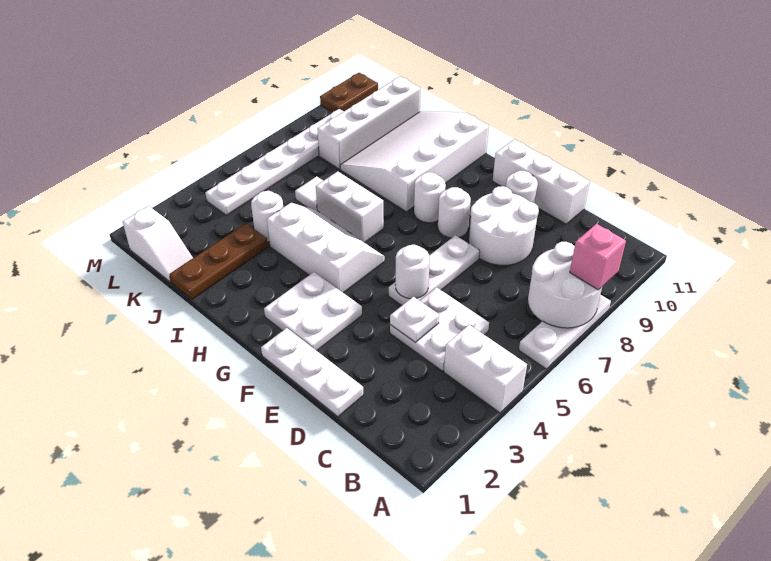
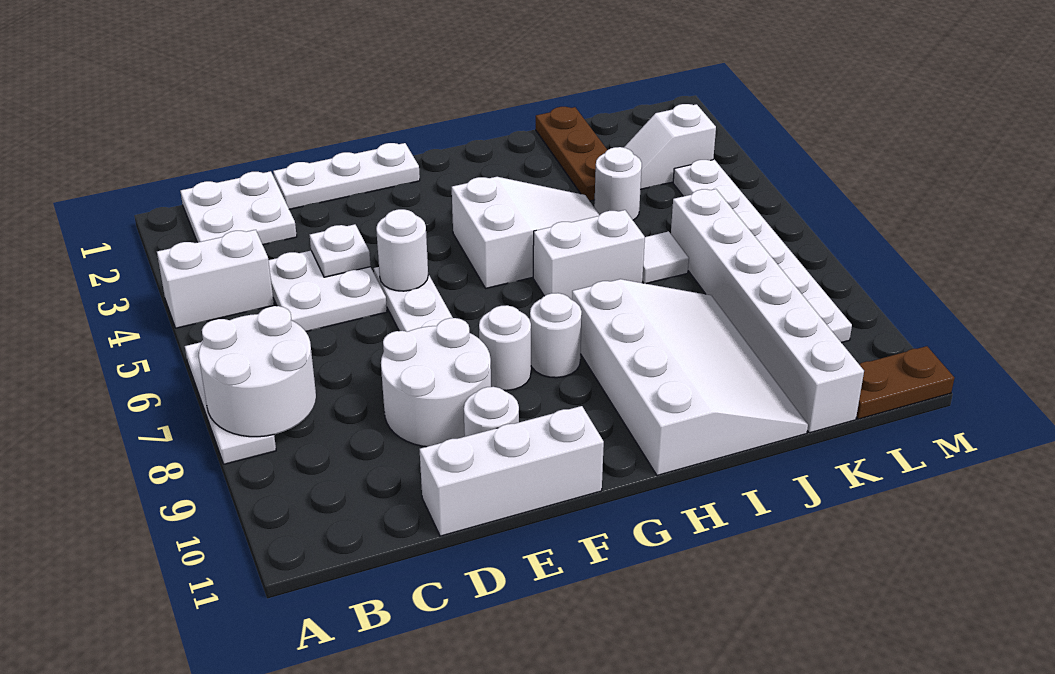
pink 1x1 brick [570,224,626,290] -> none
white 2x2 plate [264,272,362,351] -> white 2x2 plate moved to [181,171,297,245]
white 2x3 slope [267,203,385,293] -> white 2x3 slope turned to [452,177,599,288]
white 1x2 slope [123,206,193,282] -> white 1x2 slope moved to [624,104,716,190]
white 1x4 brick [317,77,420,169] -> white 1x6 brick [671,189,864,433]
brown 1x2 plate [320,73,378,112] -> brown 1x2 plate turned to [856,346,954,419]

